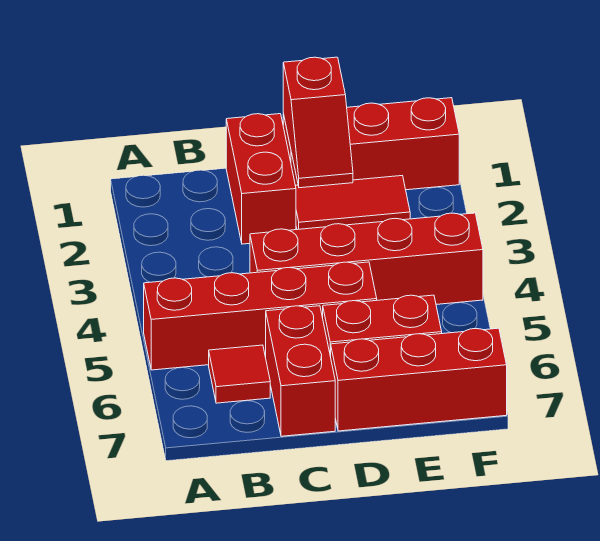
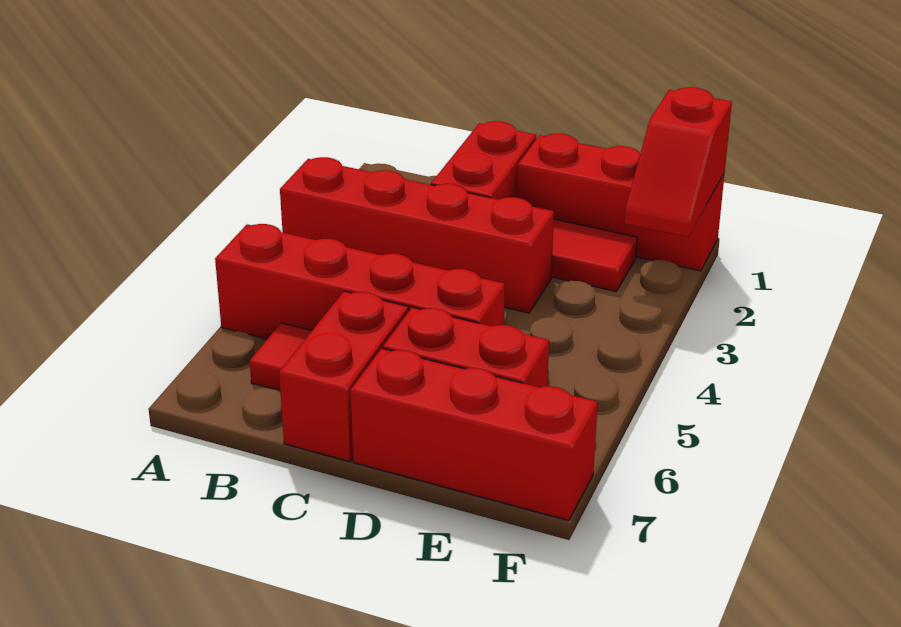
red 1x4 brick [250,213,483,304] -> red 1x4 brick moved to [280,157,554,313]
red 1x2 slope [283,57,353,188] -> red 1x2 slope moved to [624,87,732,237]

